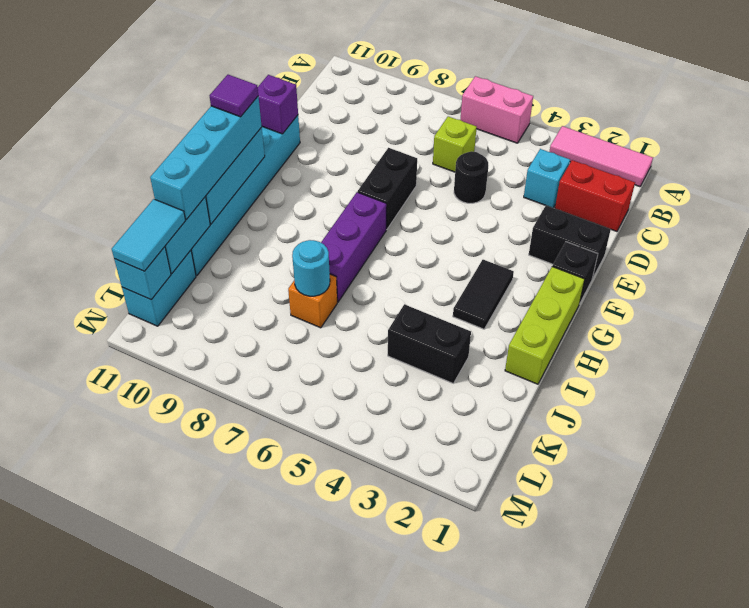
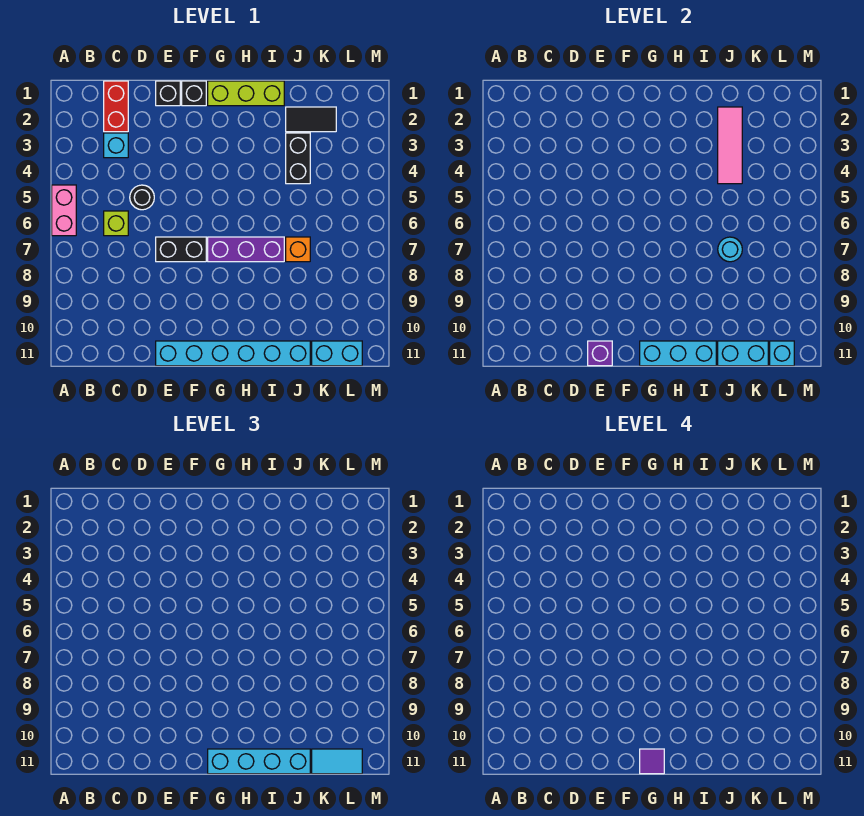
pink 1x3 tile [549,126,653,187] -> pink 1x3 tile moved to [718,107,742,184]
black 1x2 brick [529,206,611,279] -> black 1x1 brick [156,81,180,106]
black 1x2 tile [453,260,514,329] -> black 1x2 tile moved to [286,107,336,132]

